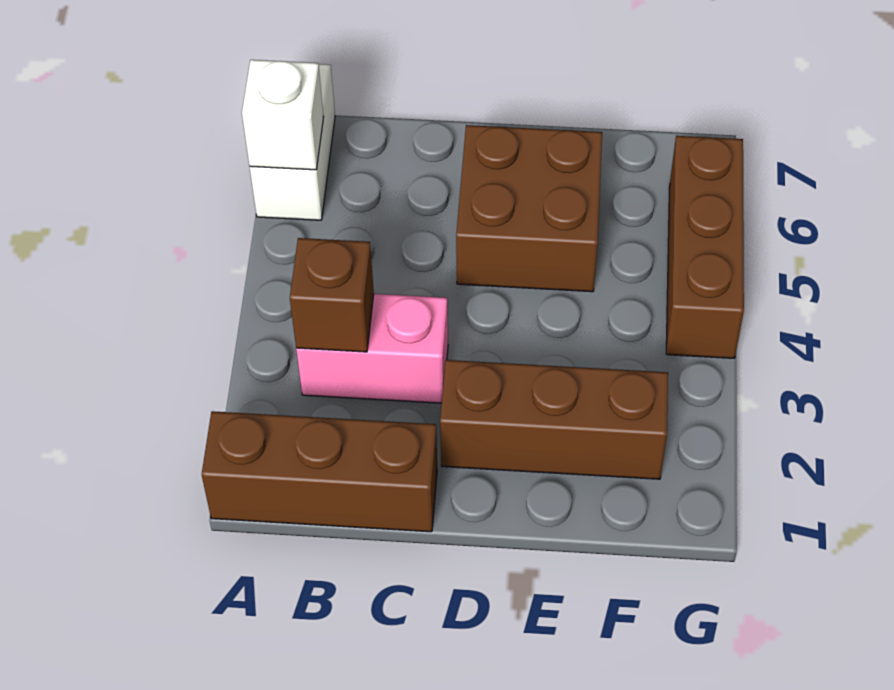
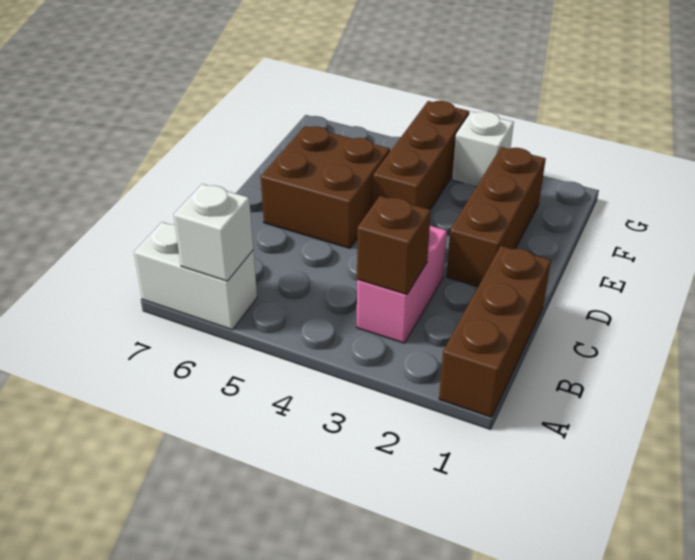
none -> white 1x1 brick [452,112,514,187]
brown 1x3 brick [666,136,744,358] -> brown 1x3 brick turned to [373,101,469,210]

